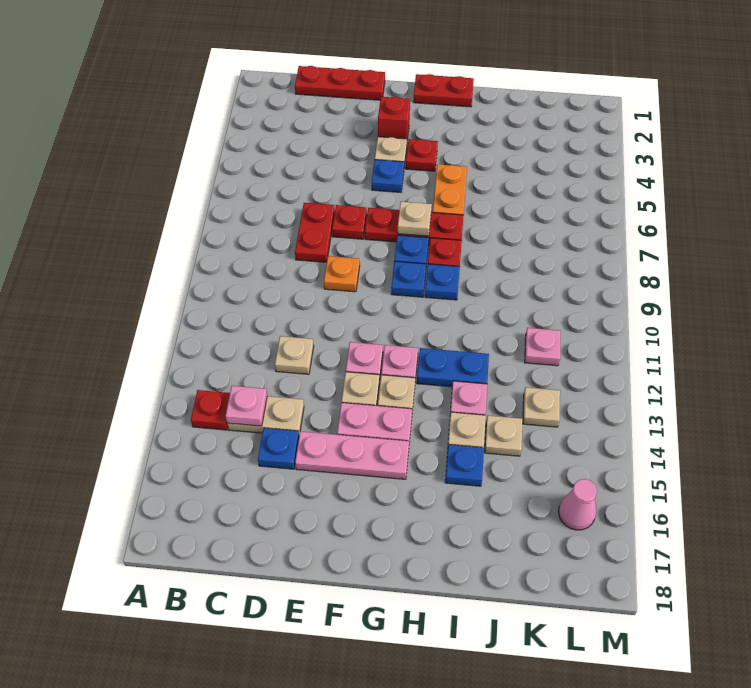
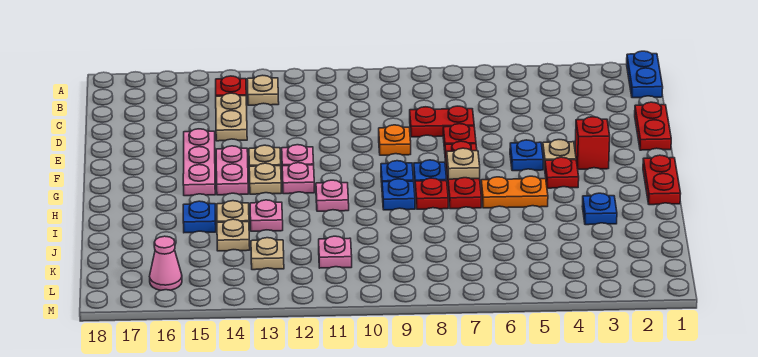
red 1x3 plate [295,66,385,100] -> red 1x2 plate [635,102,671,150]
pink 1x1 plate [226,386,267,426] -> pink 1x1 plate moved to [316,180,349,211]
tan 1x1 plate [275,336,314,374] -> tan 1x1 plate moved to [247,75,279,105]
blue 1x1 plate [258,428,299,469] -> blue 1x1 plate moved to [582,193,617,225]
blue 1x2 plate [417,348,489,387] -> blue 1x2 plate moved to [627,51,663,98]

